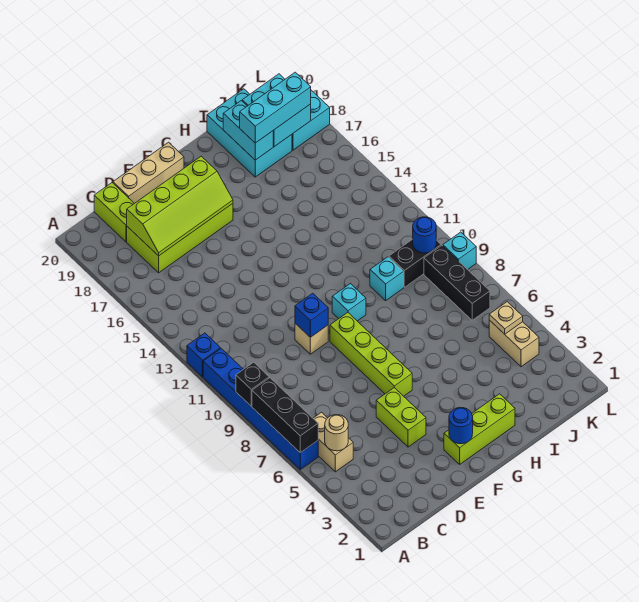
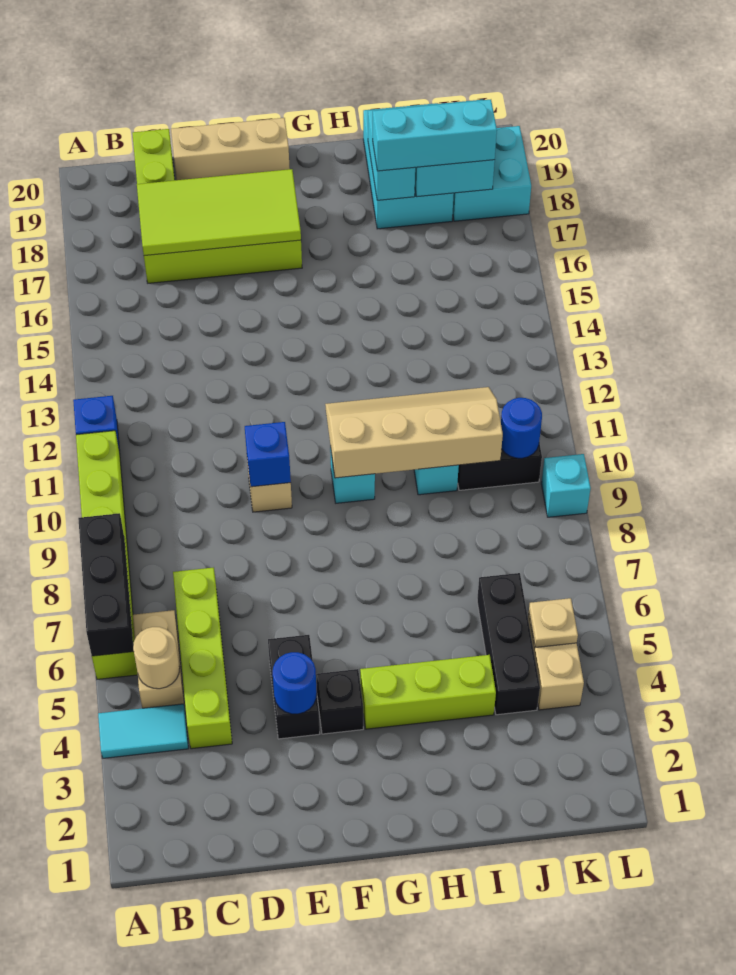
none -> cyan 1x2 tile [98,704,188,758]
blue 1x6 brick [203,349,318,470] -> lime 1x6 brick [76,431,138,679]
black 1x1 brick [236,362,269,406] -> black 1x1 brick moved to [316,669,363,734]
lime 2x4 slope [127,156,233,256] -> lime 2x4 tile [137,169,301,256]
lime 1x2 brick [376,388,426,447] -> black 1x2 brick [268,635,320,739]
lime 1x3 brick [444,394,515,464] -> lime 1x3 brick moved to [360,655,496,729]
blue 1x1 round brick [449,408,473,444] -> blue 1x1 round brick moved to [273,652,317,714]
lime 1x4 brick [330,313,412,396] -> lime 1x4 brick moved to [173,567,232,749]
none -> tan 2x4 slope [325,387,503,478]
black 1x3 brick [424,246,490,320] -> black 1x3 brick moved to [477,573,540,715]

